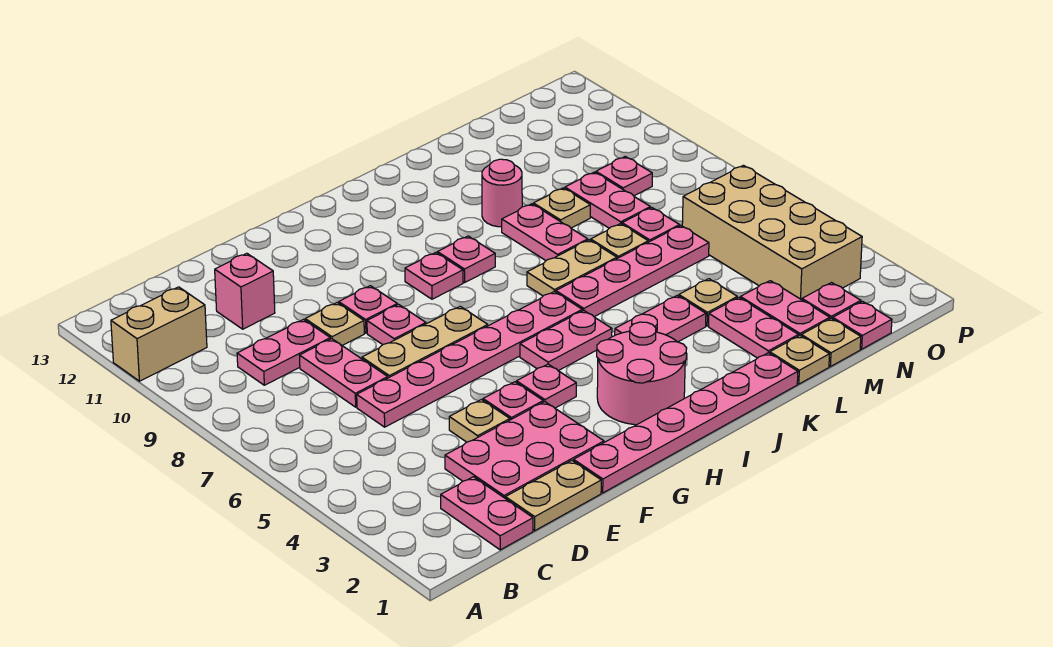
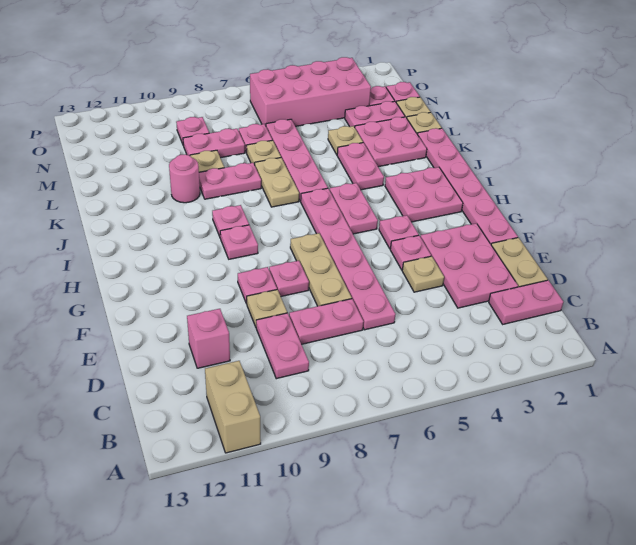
pink 2x2 round brick [597,322,687,425] -> pink 2x2 plate [385,167,463,222]
pink 1x2 plate [709,298,798,358] -> pink 2x2 plate [355,117,427,167]
tan 2x4 brick [682,165,862,300] -> pink 2x4 brick [250,57,371,126]

